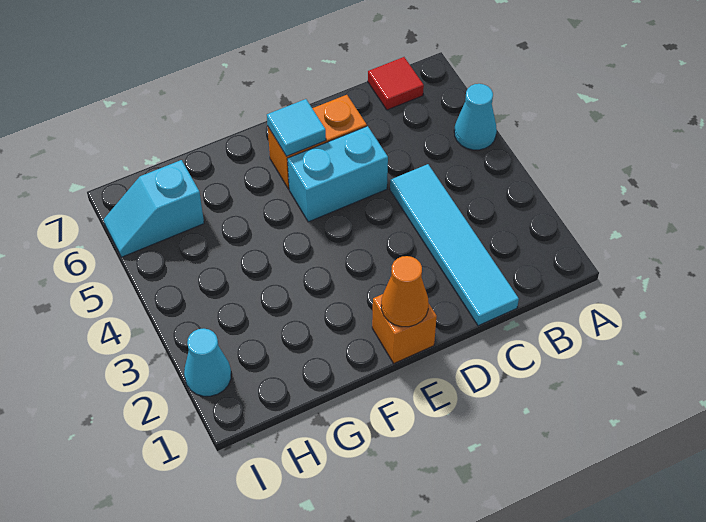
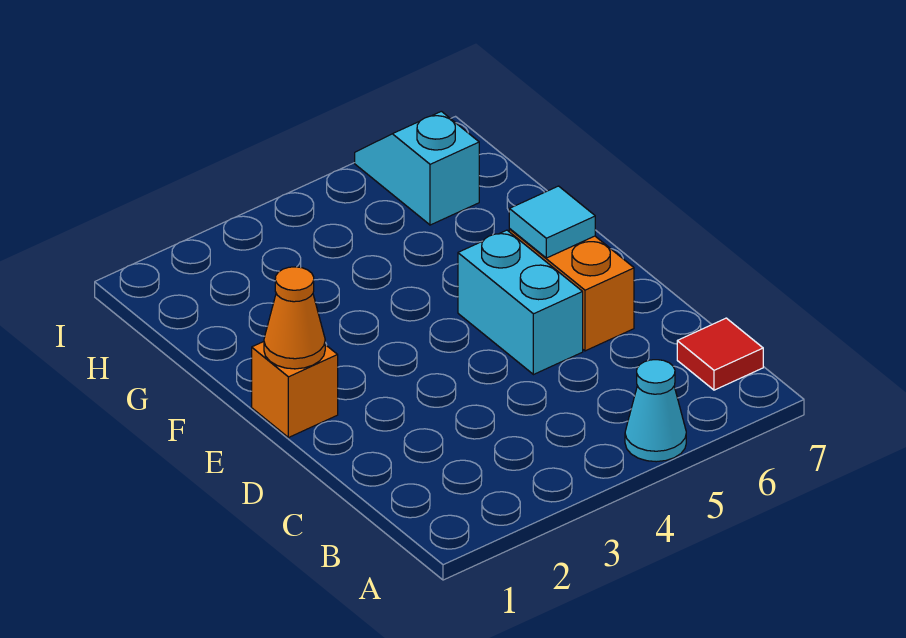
cyan 1x4 tile [390,164,519,326] -> none
cyan 1x1 cone [184,328,231,396] -> none

